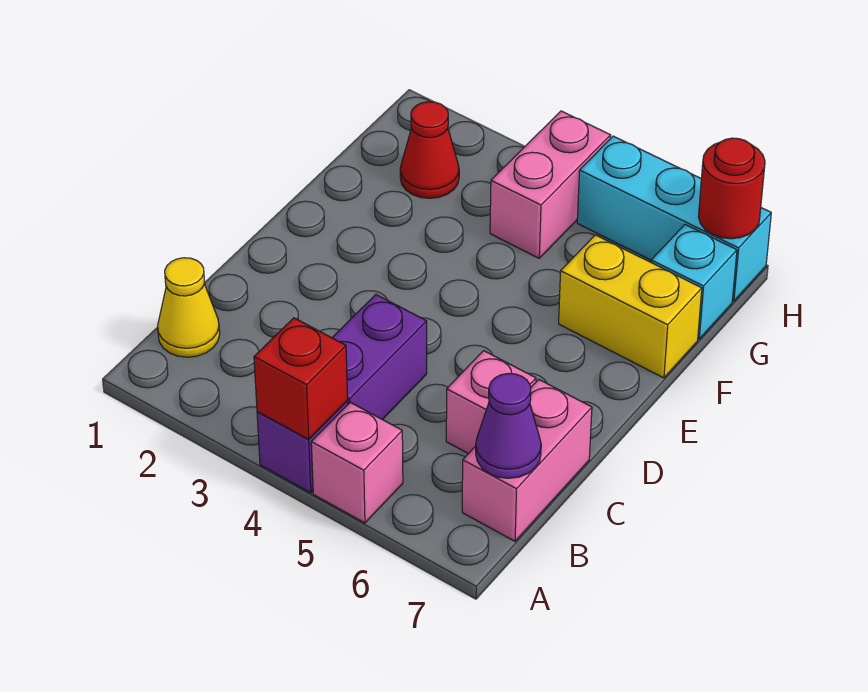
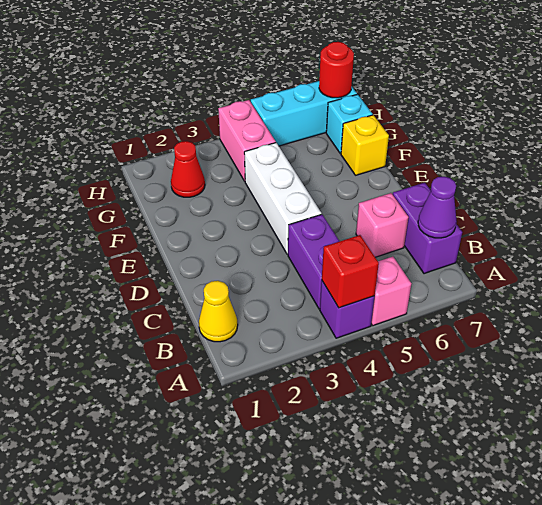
pink 1x2 brick [462,379,592,541] -> purple 1x2 brick [393,183,462,274]
none -> white 1x3 brick [244,143,321,254]
yellow 1x2 brick [559,235,702,378] -> yellow 1x1 brick [341,115,389,175]

